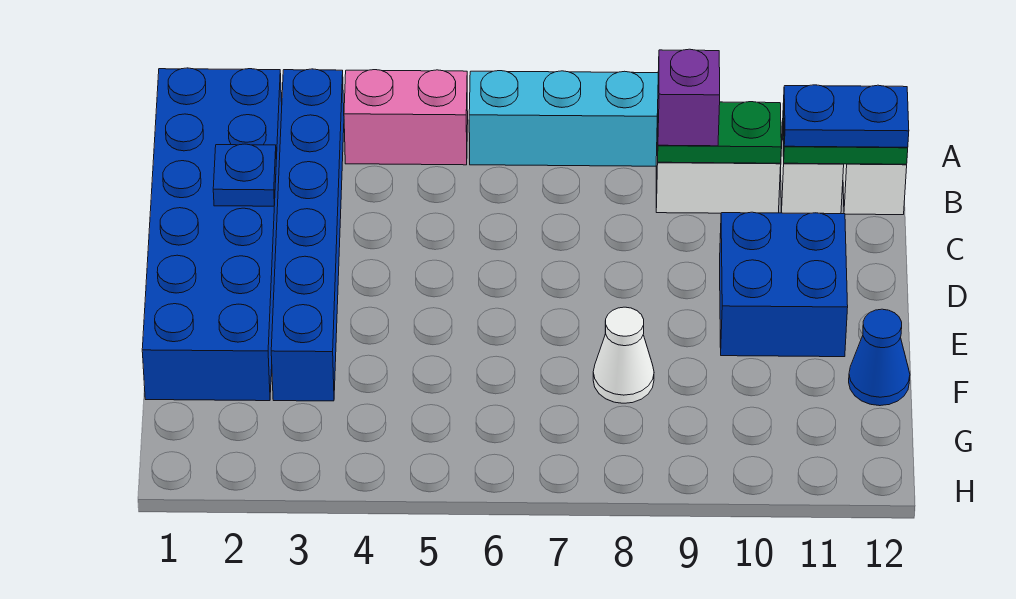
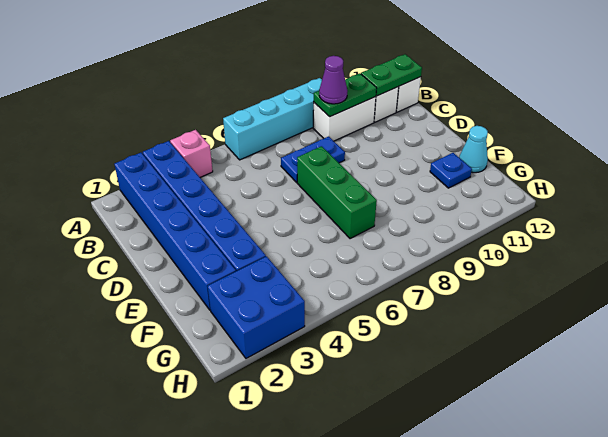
blue 2x6 brick [142,68,282,401] -> blue 1x6 brick [114,153,236,310]
pink 1x2 brick [344,70,468,165] -> pink 1x1 brick [170,130,213,177]
purple 1x1 brick [658,49,720,146] -> purple 1x1 cone [319,56,348,104]
blue 1x2 plate [784,85,909,147] -> blue 1x2 plate moved to [281,136,345,182]
blue 1x1 plate [213,144,276,206] -> blue 1x1 plate moved to [430,153,472,188]
none -> green 1x3 brick [297,146,377,239]
blue 2x2 brick [720,212,848,357] -> blue 2x2 brick moved to [208,256,305,358]
white 1x1 cone [593,307,654,403] -> none
blue 1x1 cone [849,309,910,406] -> cyan 1x1 cone [459,126,488,173]

